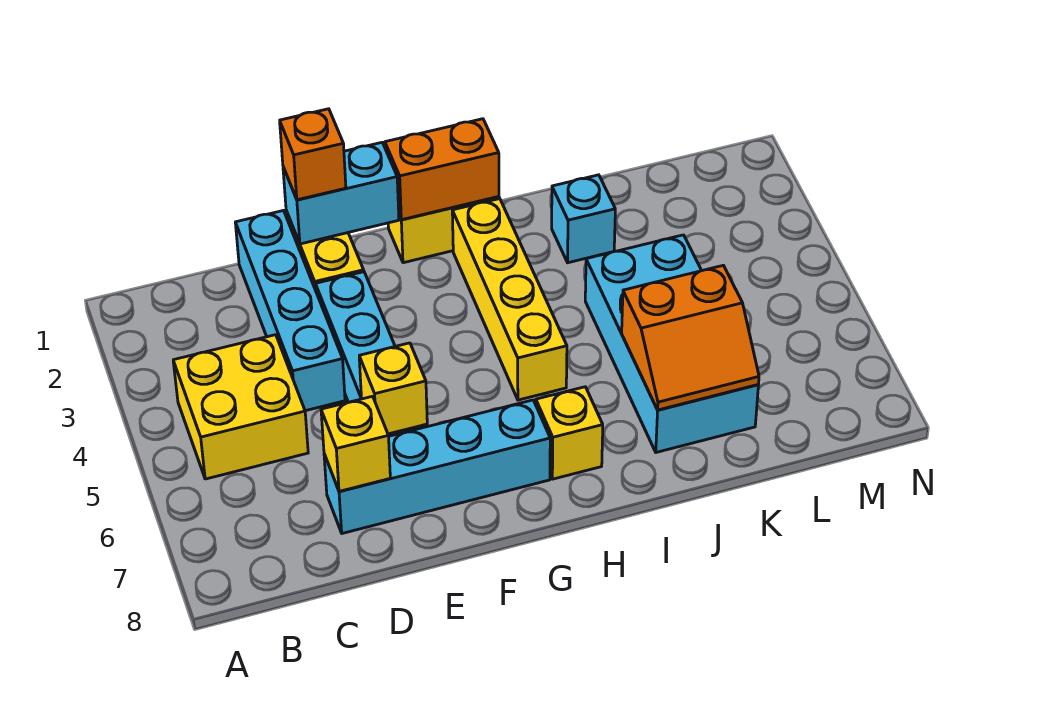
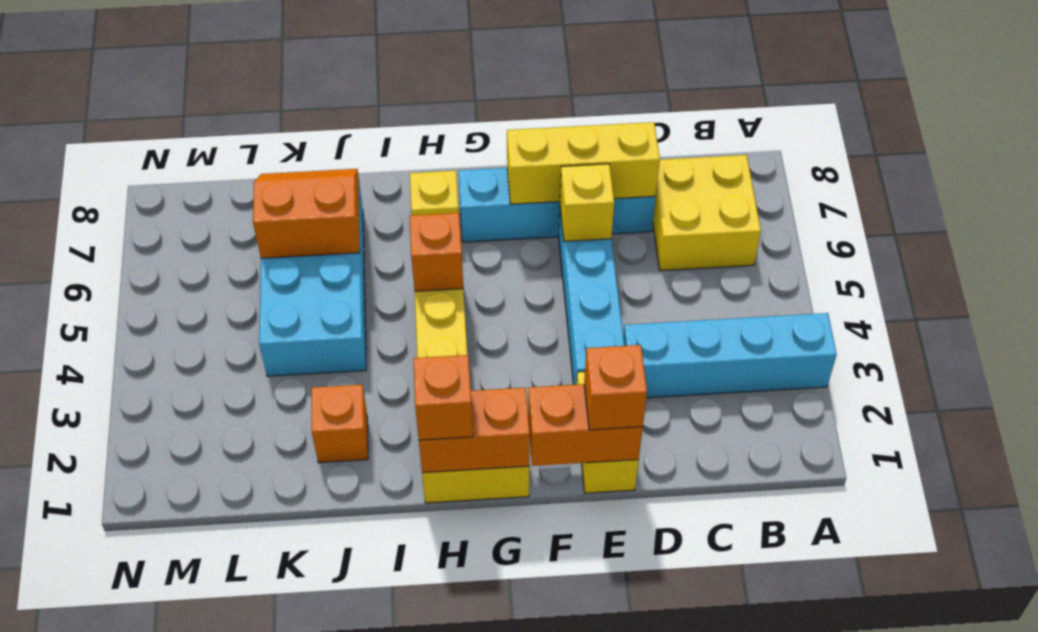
yellow 2x2 brick [173,335,308,479] -> yellow 2x2 brick moved to [653,155,761,271]
cyan 1x4 brick [235,211,345,411] -> cyan 1x4 brick turned to [623,313,837,398]
yellow 1x1 brick [321,396,390,491] -> yellow 1x3 brick [507,122,660,204]
cyan 1x2 brick [283,143,399,244] -> orange 1x2 brick [528,384,643,466]
none -> orange 1x1 brick [413,355,473,440]
none -> orange 1x1 brick [410,213,463,291]
cyan 1x1 brick [552,175,615,263] -> orange 1x1 brick [312,385,368,463]

